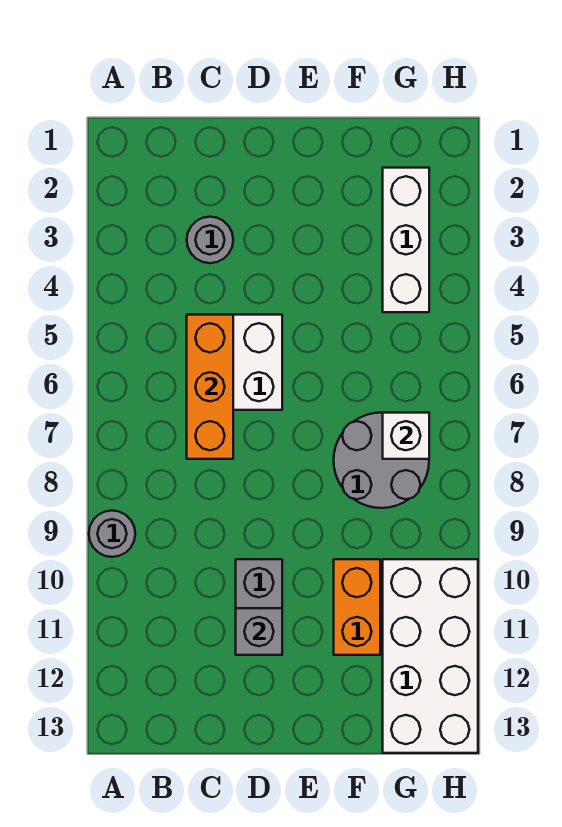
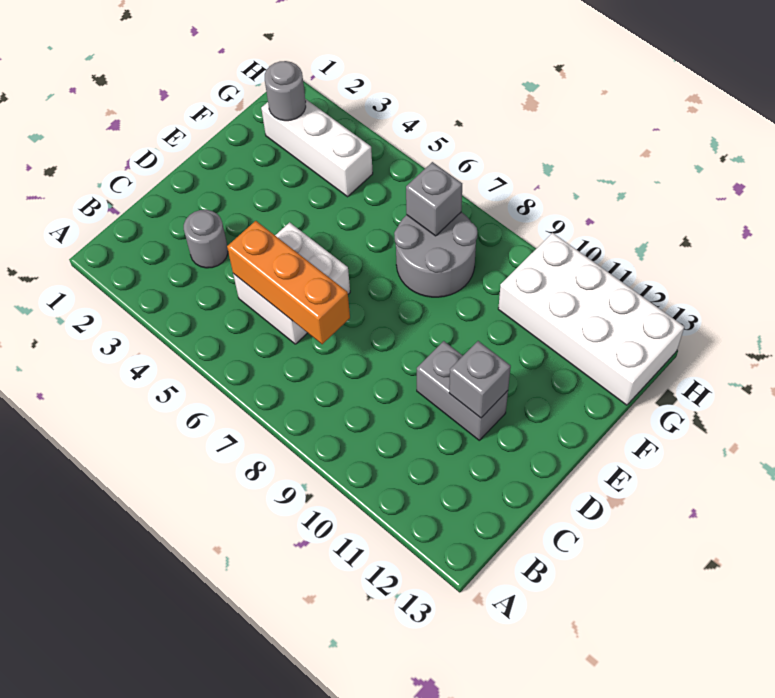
grey 1x1 round brick [89,511,135,557] -> grey 1x1 round brick moved to [265,61,306,121]
orange 1x2 brick [334,559,380,655] -> none
white 1x1 brick [383,413,429,459] -> grey 1x1 brick [406,162,462,236]

